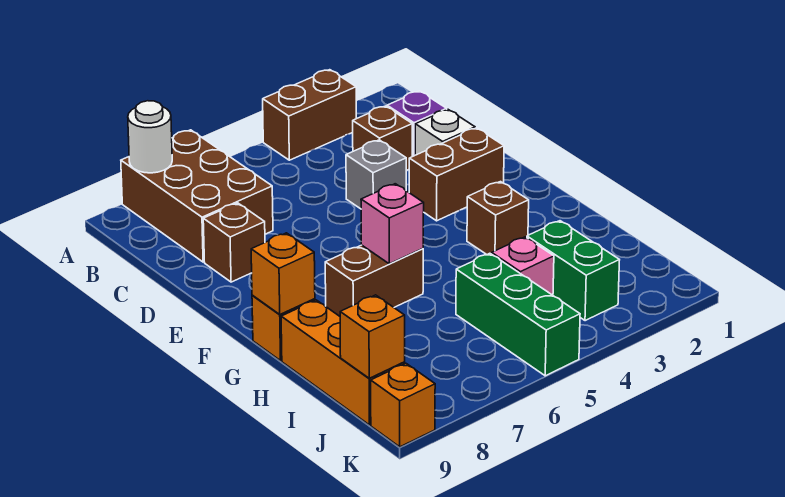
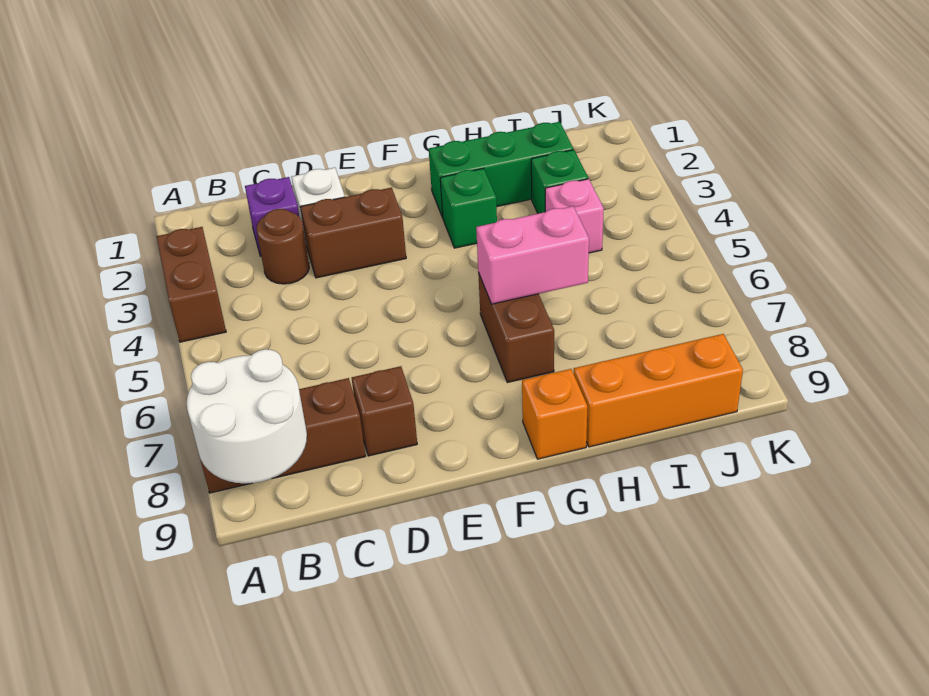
brown 2x3 brick [121,130,273,262] -> brown 1x3 brick [201,378,365,493]
white 1x1 round brick [128,101,172,173] -> white 2x2 round brick [187,349,307,483]
brown 1x1 brick [353,106,412,170] -> brown 1x1 round brick [257,209,309,284]
grey 1x1 brick [346,140,406,209] -> none
brown 1x2 brick [409,128,504,221] -> brown 1x2 brick turned to [300,188,406,278]
brown 1x1 brick [467,182,529,255] -> green 1x1 brick [440,168,497,248]
pink 1x1 brick [361,184,424,264] -> pink 1x2 brick [476,206,589,304]
orange 1x1 brick [251,233,315,315] -> none
green 1x2 brick [527,221,619,321] -> green 1x1 brick [531,150,588,214]
green 1x3 brick [456,253,580,376] -> green 1x3 brick moved to [429,122,573,218]
orange 1x1 brick [340,295,405,378] -> none
orange 1x1 brick [371,363,435,447] -> none

